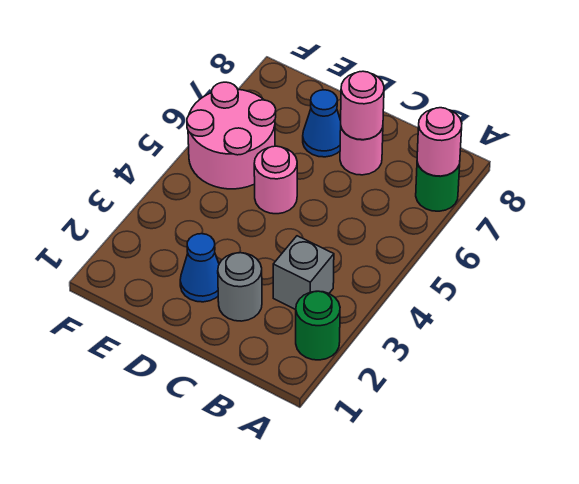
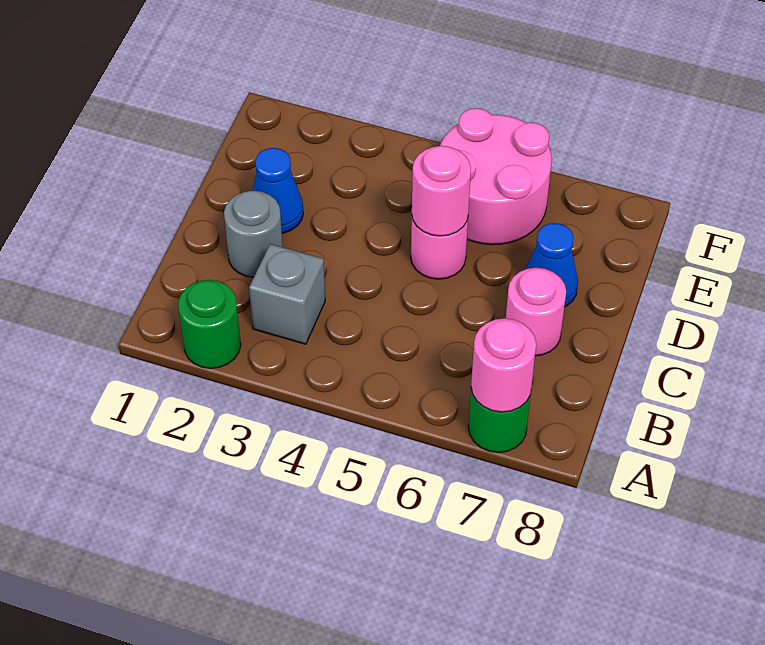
pink 1x1 round brick [341,71,384,140] -> pink 1x1 round brick moved to [412,146,471,236]

